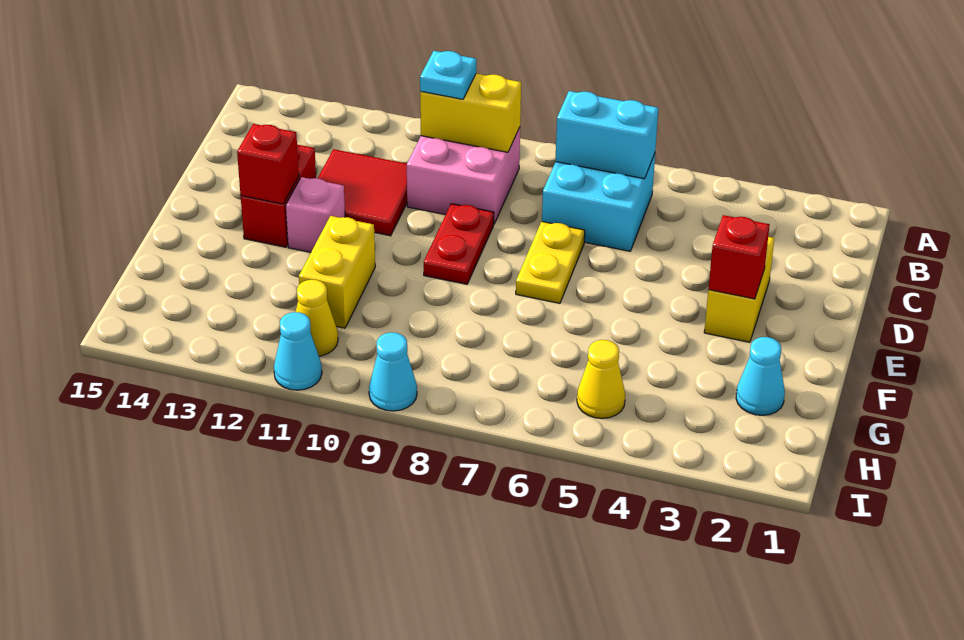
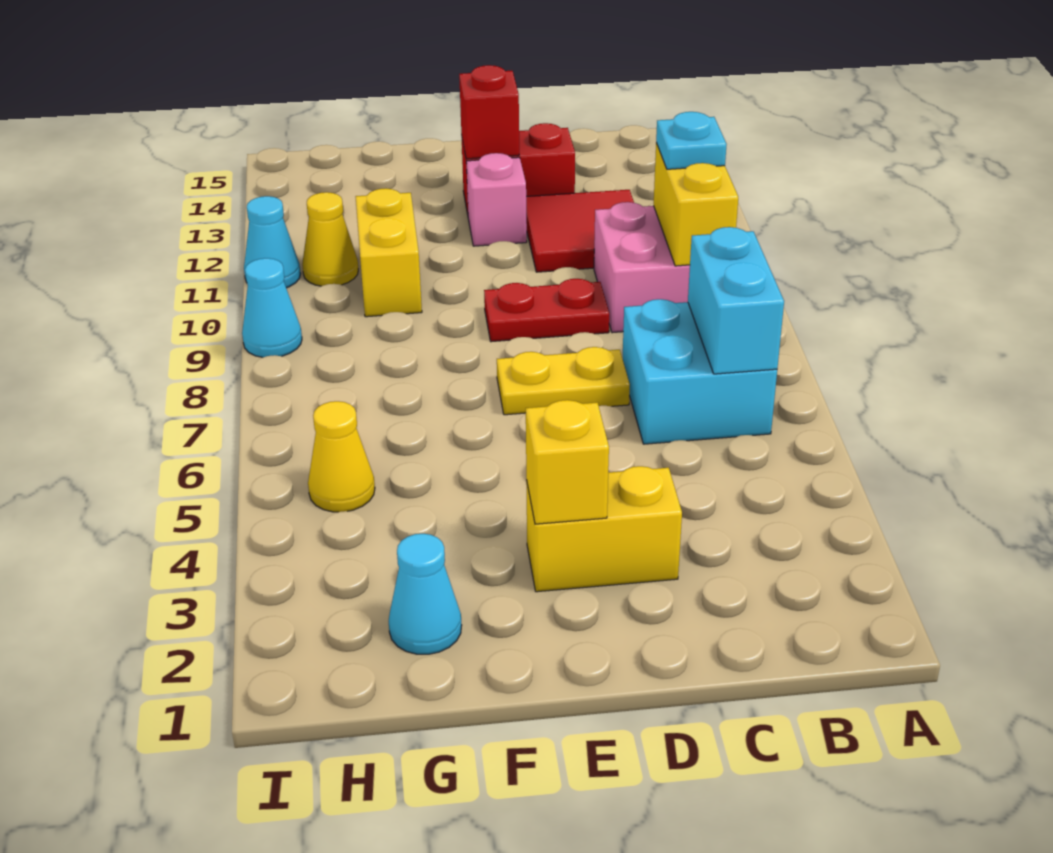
red 1x1 brick [708,215,770,299] -> yellow 1x1 brick [526,400,609,524]
yellow 1x2 brick [299,216,375,328] -> yellow 1x2 brick turned to [356,188,422,317]

